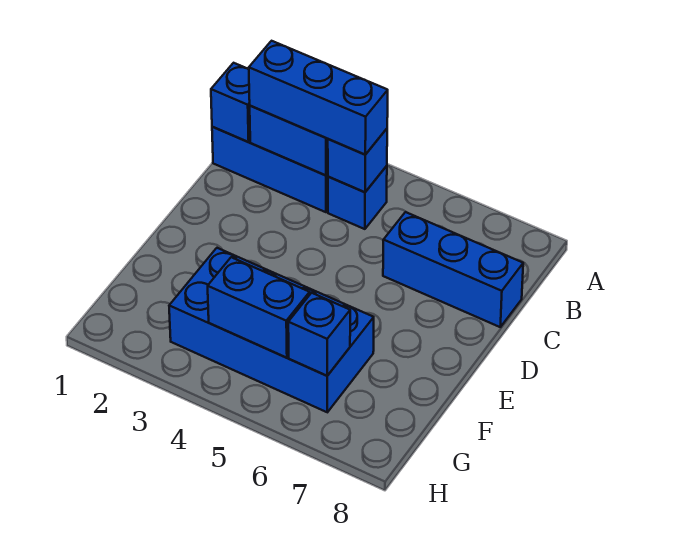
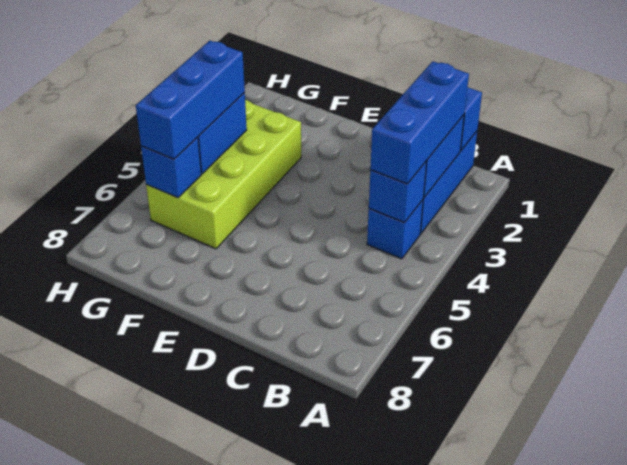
blue 1x3 brick [383,212,523,327] -> blue 1x3 brick moved to [136,41,245,159]
blue 2x4 brick [169,248,374,412] -> lime 2x4 brick [146,100,301,249]

